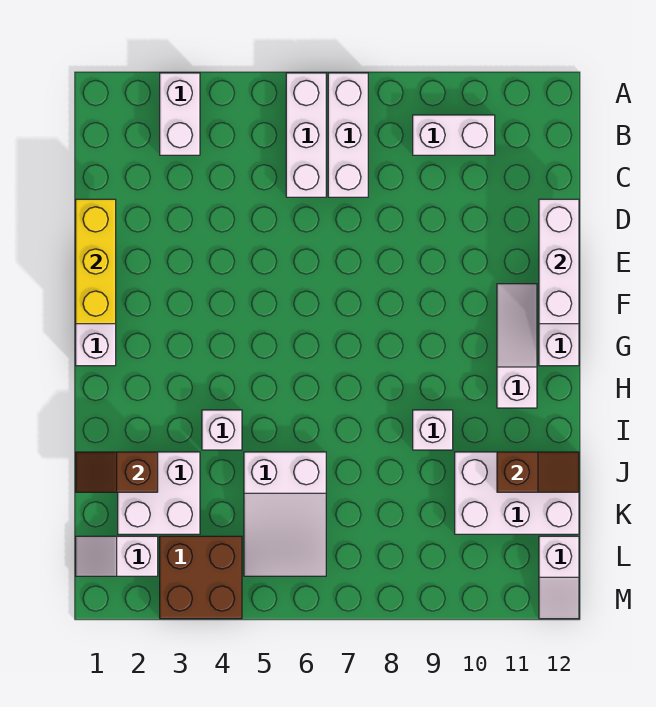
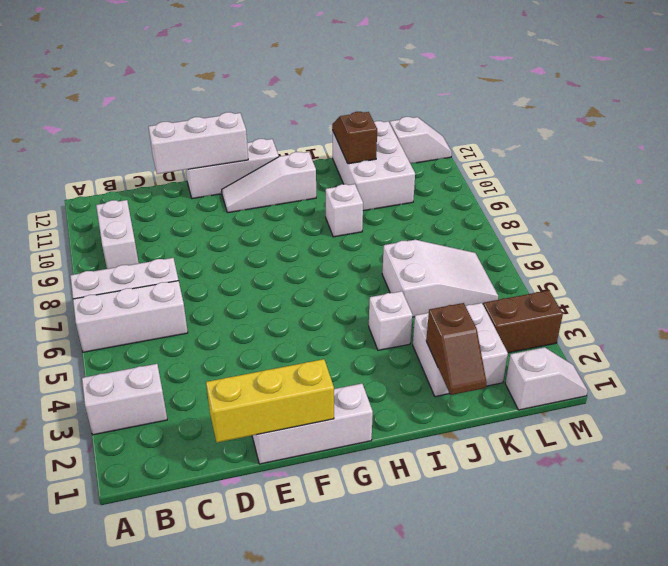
white 1x2 slope [76,536,158,576] -> white 1x2 slope turned to [505,347,588,410]
brown 2x2 brick [160,536,242,619] -> brown 1x2 brick [483,290,563,353]

